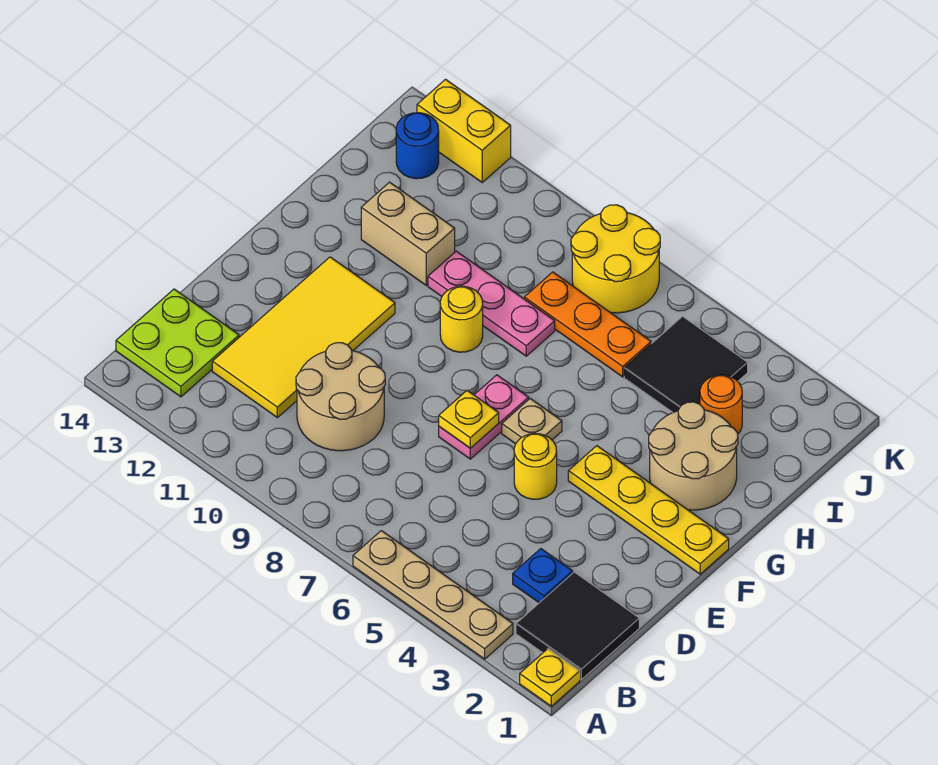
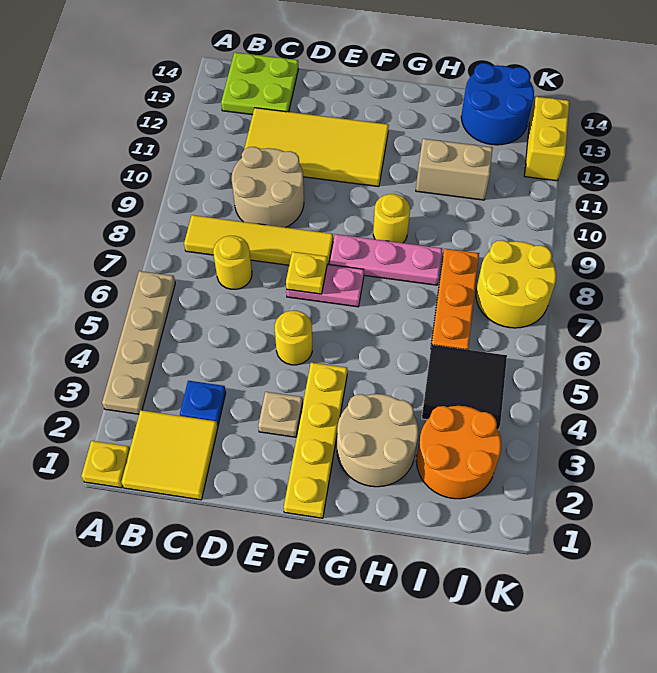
black 2x2 tile [516,572,639,680] -> yellow 2x2 tile [122,410,218,500]
none -> yellow 1x4 tile [184,215,333,265]
none -> yellow 1x1 round brick [213,236,252,289]
tan 1x1 plate [502,399,562,444] -> tan 1x1 plate moved to [258,392,303,437]
pink 1x3 plate [428,251,555,356] -> pink 1x3 plate turned to [329,234,442,285]
tan 1x2 brick [361,182,455,285] -> tan 1x2 brick turned to [416,139,493,200]
orange 1x1 round brick [700,375,742,434] -> orange 2x2 round brick [416,406,501,499]
blue 1x1 round brick [396,113,439,179] -> blue 2x2 round brick [461,63,534,145]

